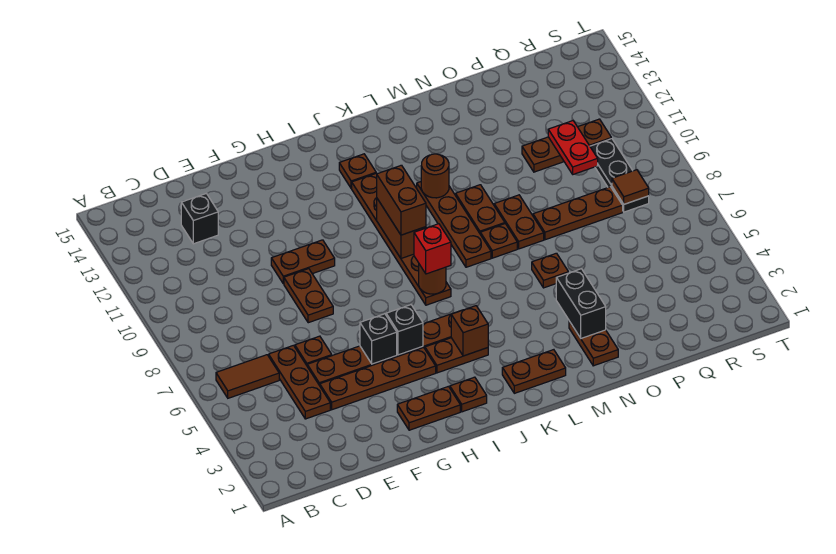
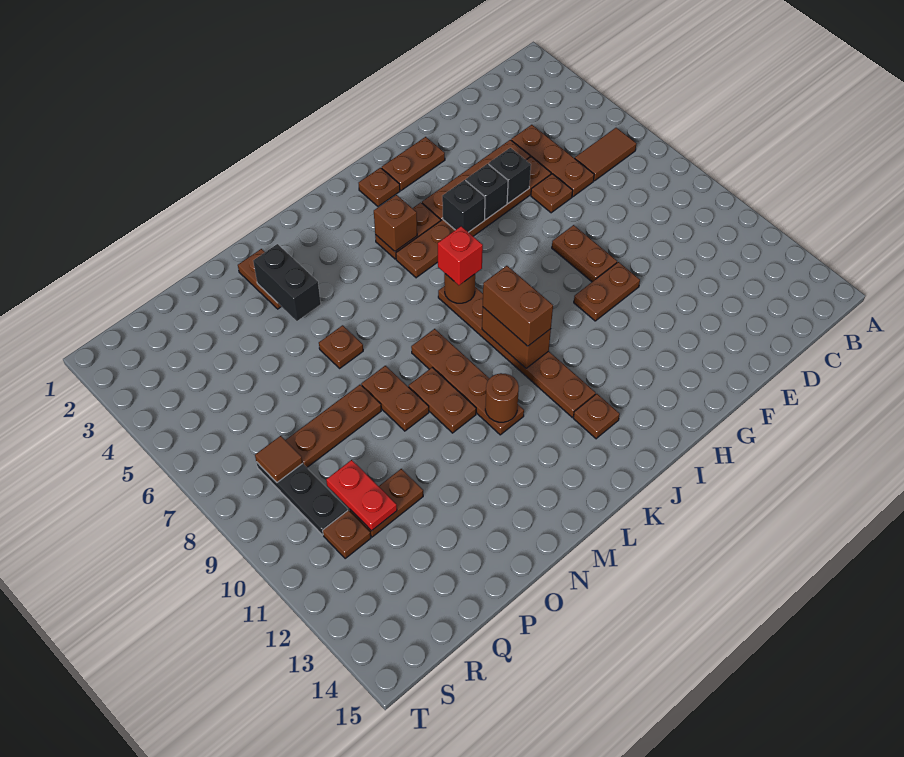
black 1x1 brick [181,194,218,244] -> black 1x1 brick moved to [489,148,531,203]
brown 1x2 plate [502,350,566,393] -> none
brown 1x1 plate [480,224,517,258] -> none

